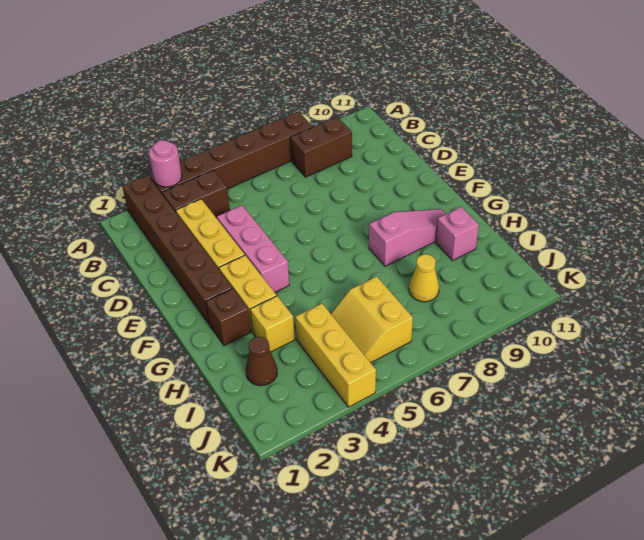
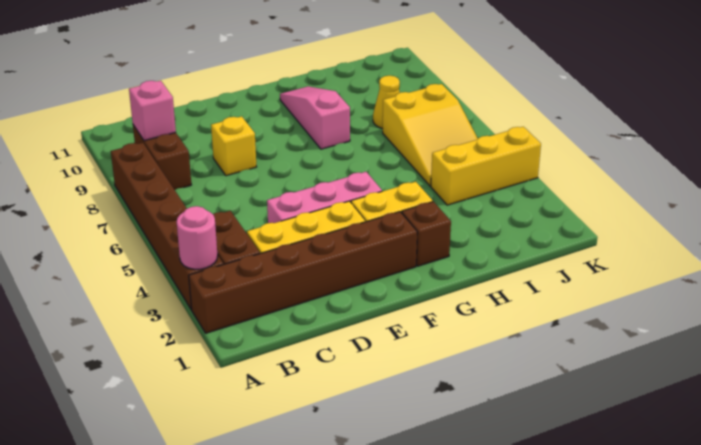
yellow 1x1 brick [250,296,295,352] -> yellow 1x1 brick moved to [211,116,256,176]
pink 1x1 brick [436,207,479,260] -> pink 1x1 brick moved to [129,81,176,141]
brown 1x1 cone [246,337,277,386] -> none
yellow 2x2 slope [331,276,413,363] -> yellow 2x3 slope [383,84,478,186]

